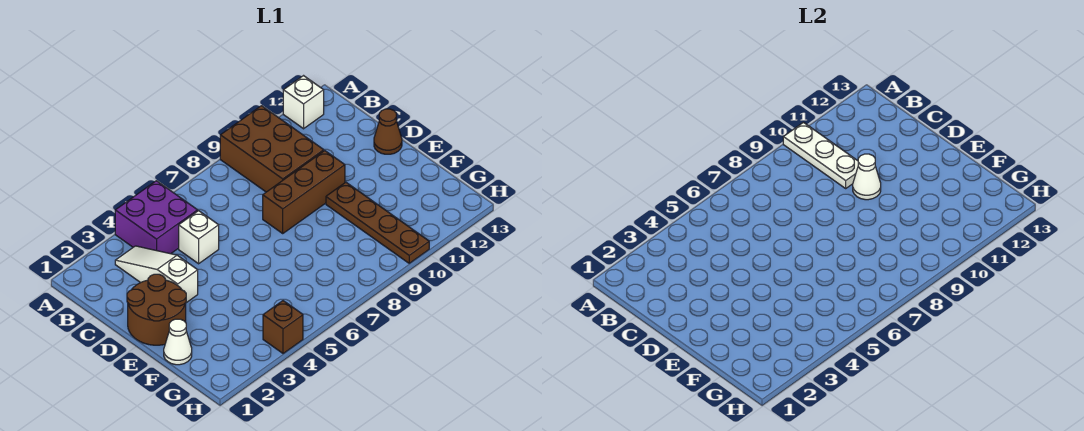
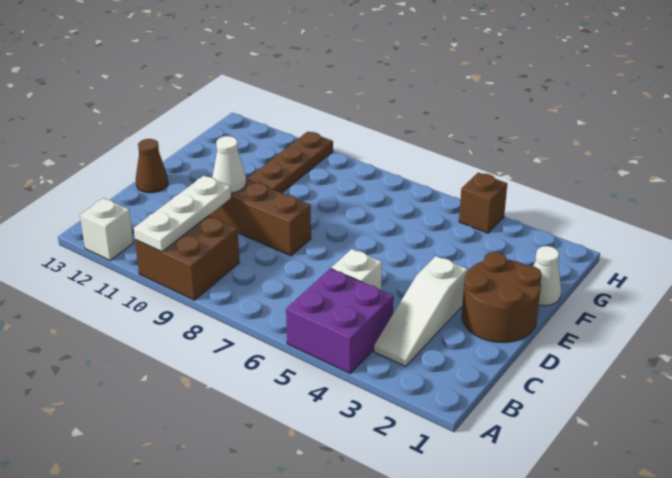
brown 2x3 brick [220,106,324,192] -> brown 2x2 brick [135,216,240,300]

